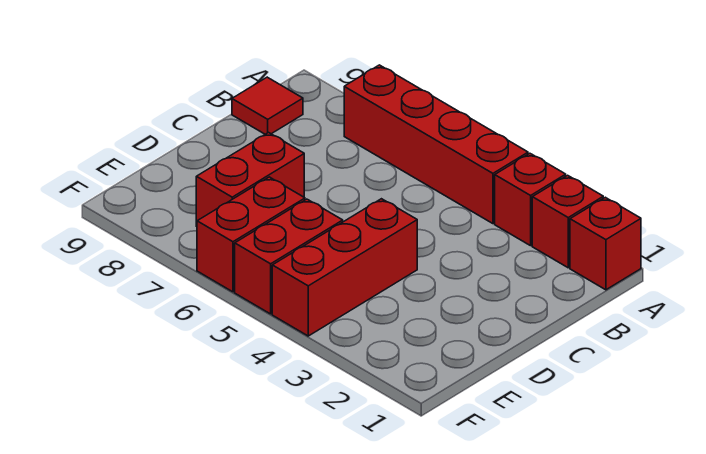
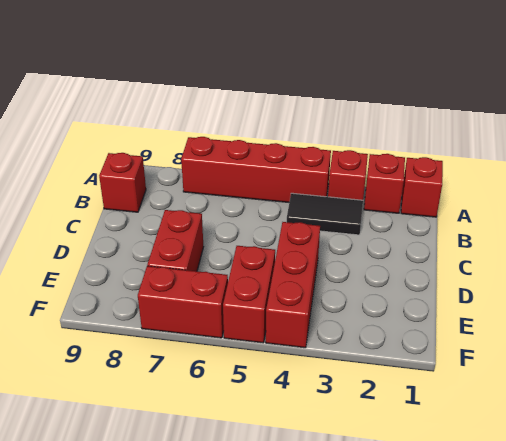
none -> black 1x2 tile [287,193,363,235]
red 1x1 tile [232,77,303,134] -> red 1x1 brick [99,153,146,212]
red 1x2 brick [197,177,305,292] -> red 1x2 brick turned to [138,266,228,338]

